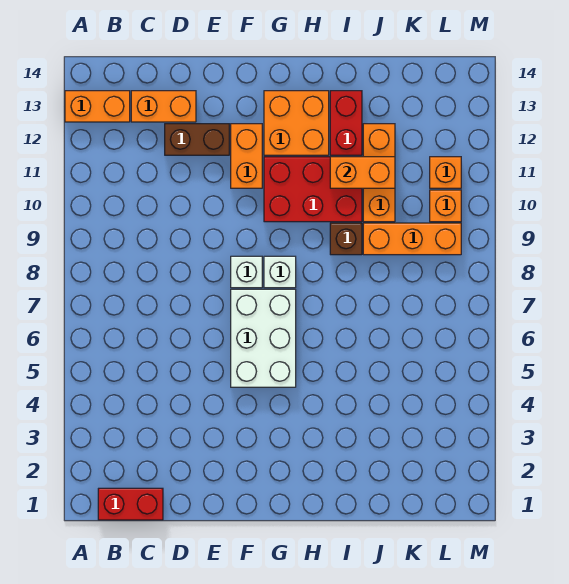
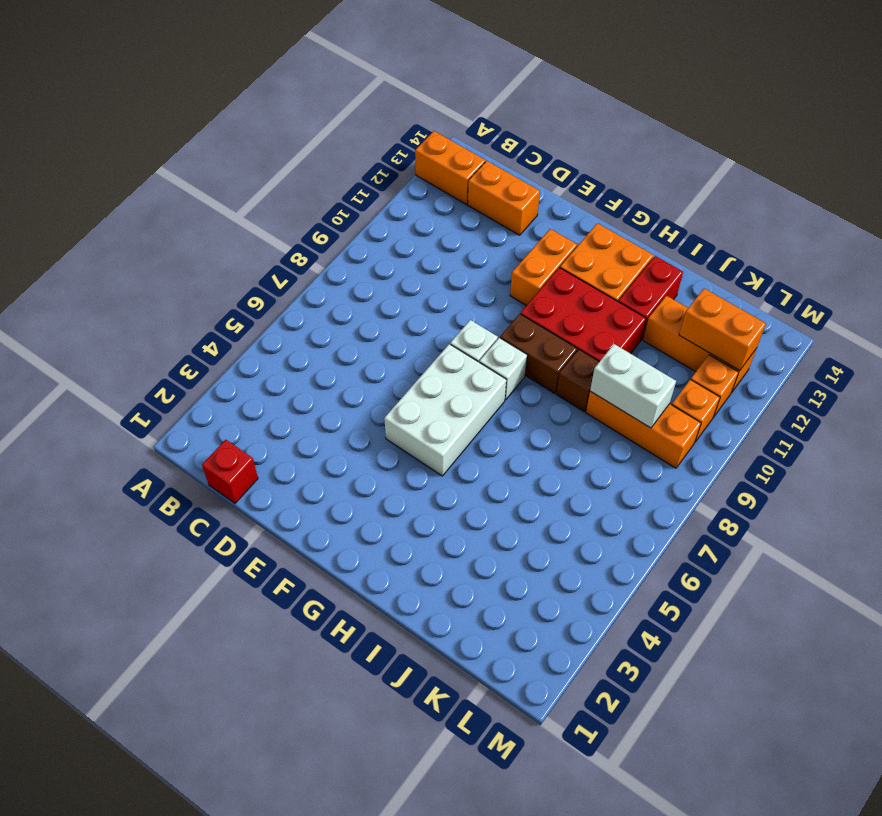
red 1x2 brick [98,488,163,520] -> red 1x1 brick [202,440,258,503]
brown 1x2 brick [165,124,229,155] -> brown 1x2 brick moved to [500,314,577,393]
orange 1x2 brick [330,157,395,188] -> orange 1x2 brick moved to [679,289,766,371]
none -> white 1x2 brick [590,344,676,428]
orange 1x3 brick [363,124,395,222] -> orange 1x3 brick turned to [643,296,756,393]

